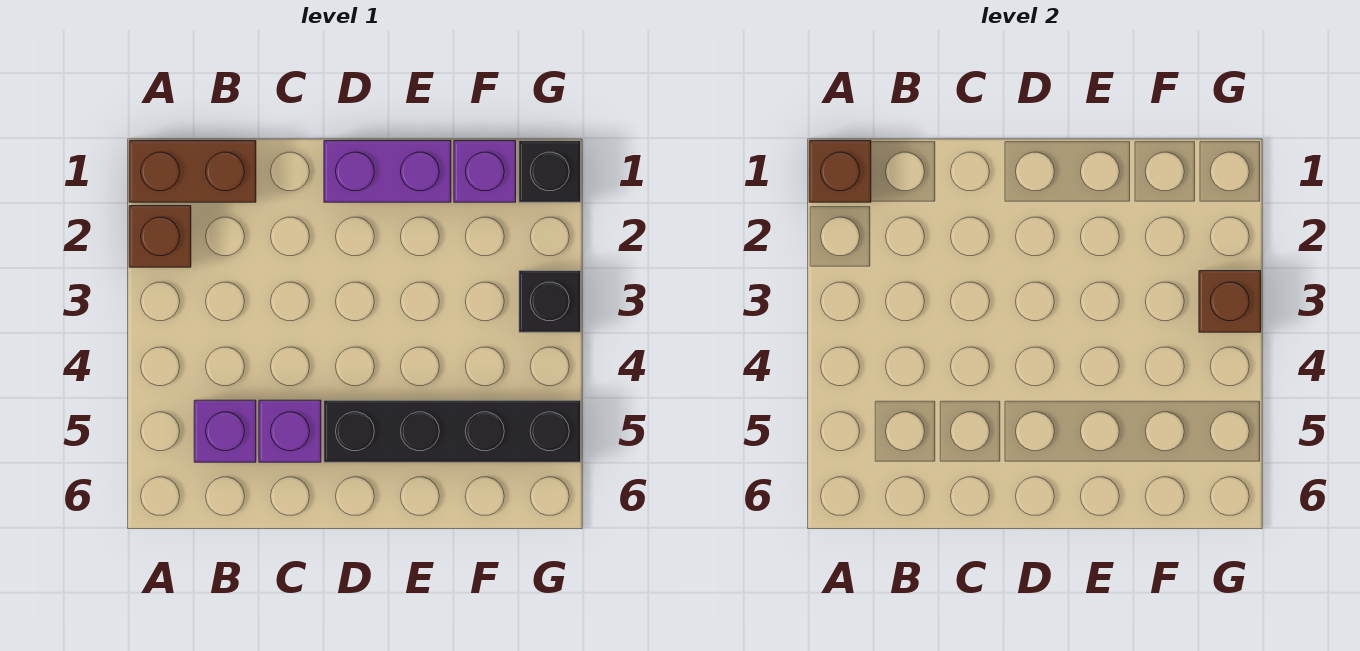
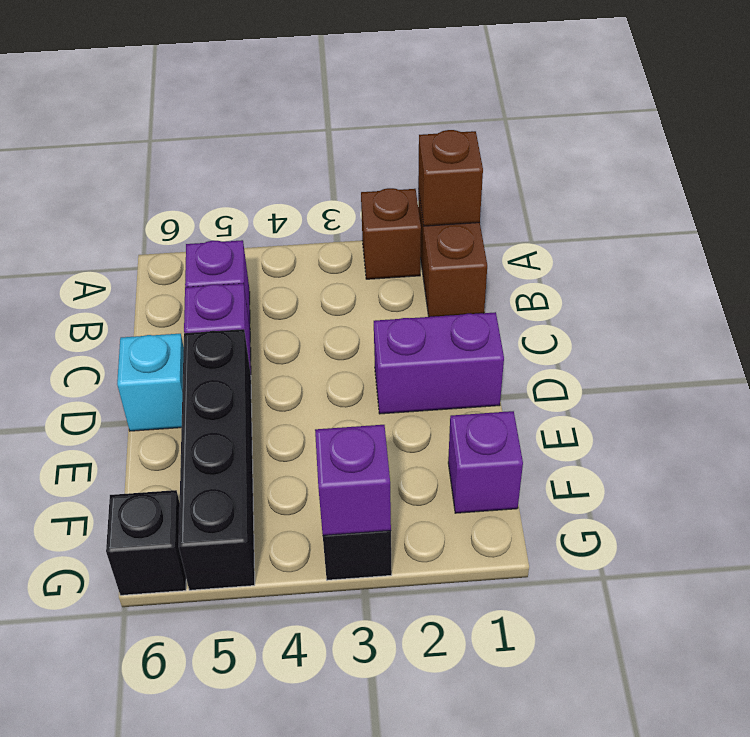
purple 1x2 brick [324,141,451,202] -> purple 1x2 brick turned to [374,312,504,414]
none -> cyan 1x1 brick [117,334,184,431]
black 1x1 brick [519,141,581,202] -> black 1x1 brick moved to [106,490,186,595]
brown 1x1 brick [1199,271,1261,332] -> purple 1x1 brick [315,425,391,535]

